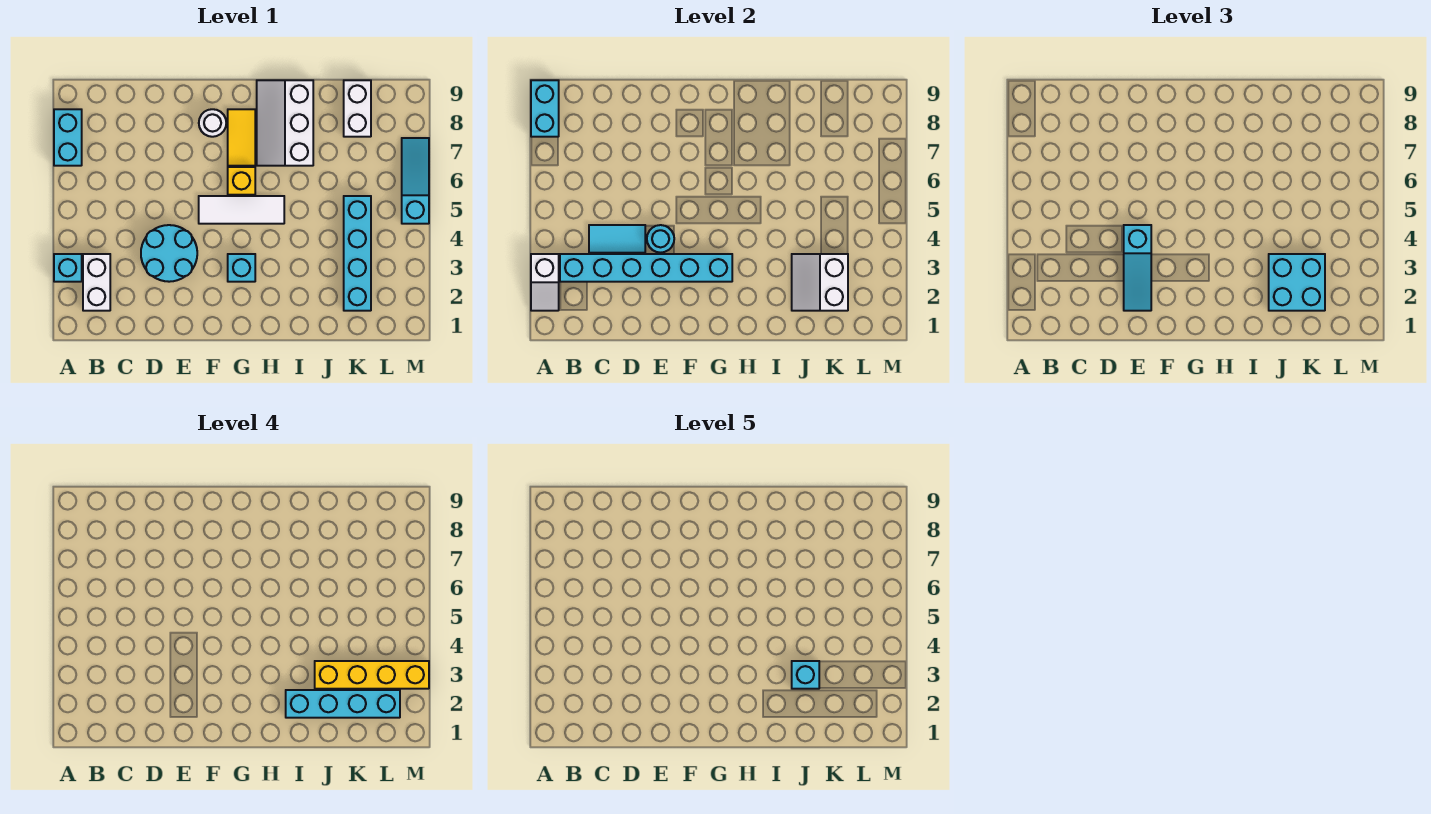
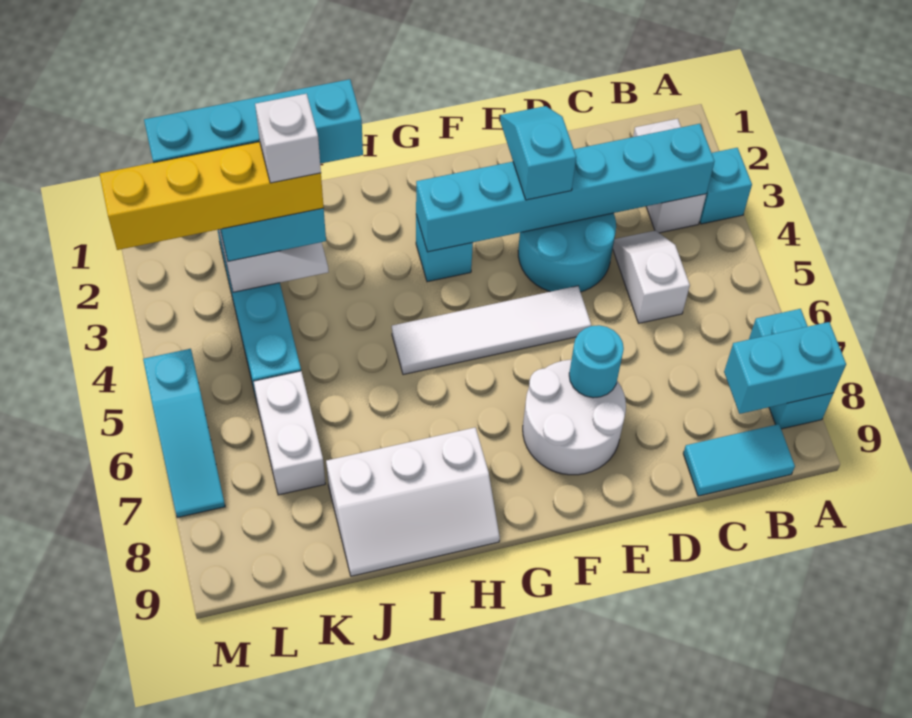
white 1x2 slope [531,254,559,311] -> white 1x2 slope moved to [613,230,690,323]
cyan 1x2 brick [531,80,559,137] -> cyan 1x2 brick turned to [724,322,846,414]
cyan 1x2 tile [589,225,645,253] -> cyan 1x2 tile moved to [683,424,795,496]
cyan 1x3 slope [1124,225,1151,311] -> cyan 1x2 slope [500,106,576,200]
cyan 1x1 round brick [647,225,674,253] -> cyan 1x1 round brick moved to [569,325,624,398]
white 1x3 tile [199,196,284,224] -> white 1x4 tile [392,286,591,375]
white 1x1 round brick [199,109,226,137] -> white 2x2 round brick [523,360,626,475]
yellow 1x1 brick [228,167,255,195] -> none
yellow 1x2 tile [228,109,255,166] -> none
white 2x3 slope [257,80,313,166] -> white 2x3 slope turned to [326,428,500,576]
cyan 1x1 brick [792,661,819,689] -> white 1x1 brick [255,94,321,183]
white 1x2 brick [344,80,371,137] -> white 1x2 brick moved to [254,371,325,495]

